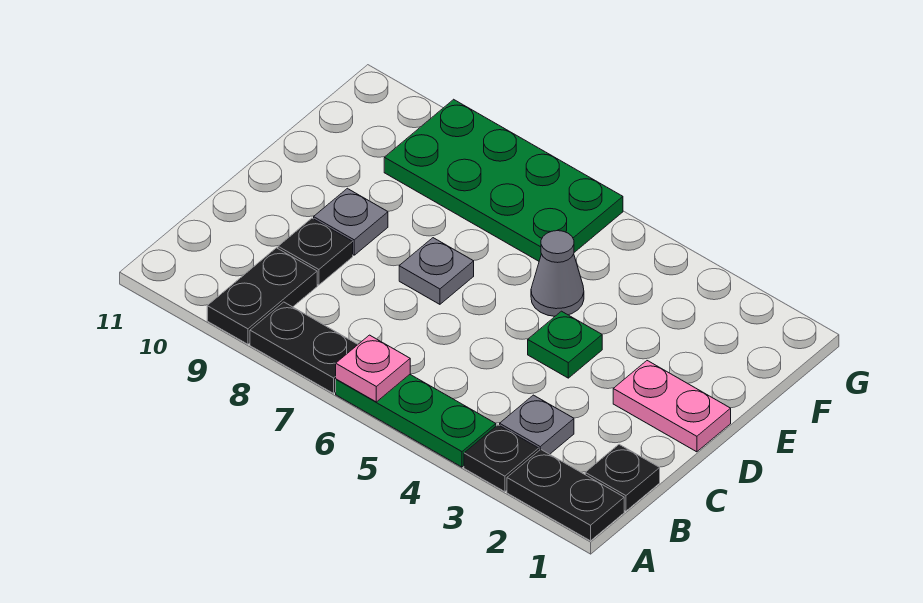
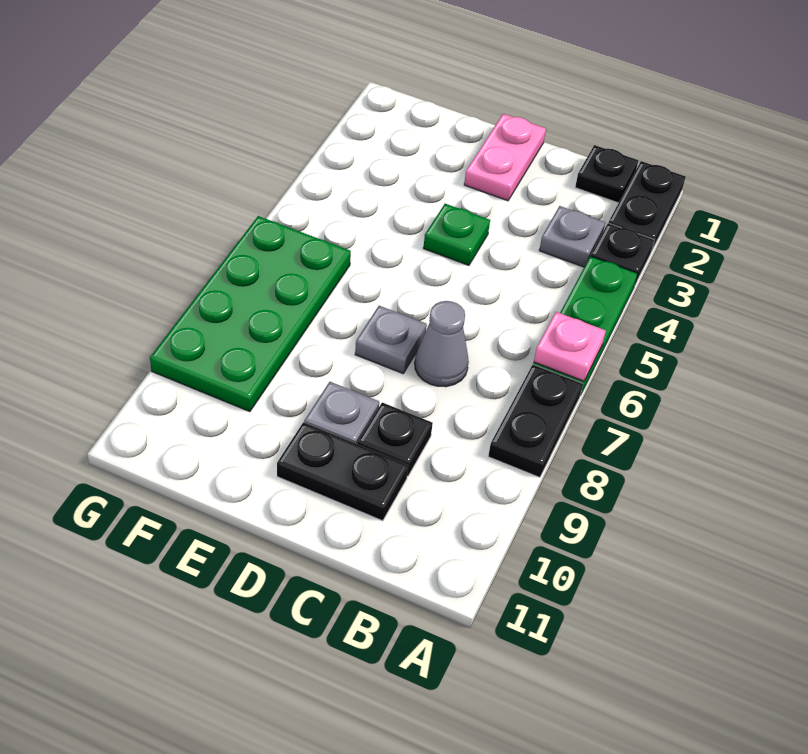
black 1x2 plate [207,248,317,344] -> black 1x2 plate moved to [277,422,408,521]
grey 1x1 cone [531,231,584,316] -> grey 1x1 cone moved to [415,301,469,387]

